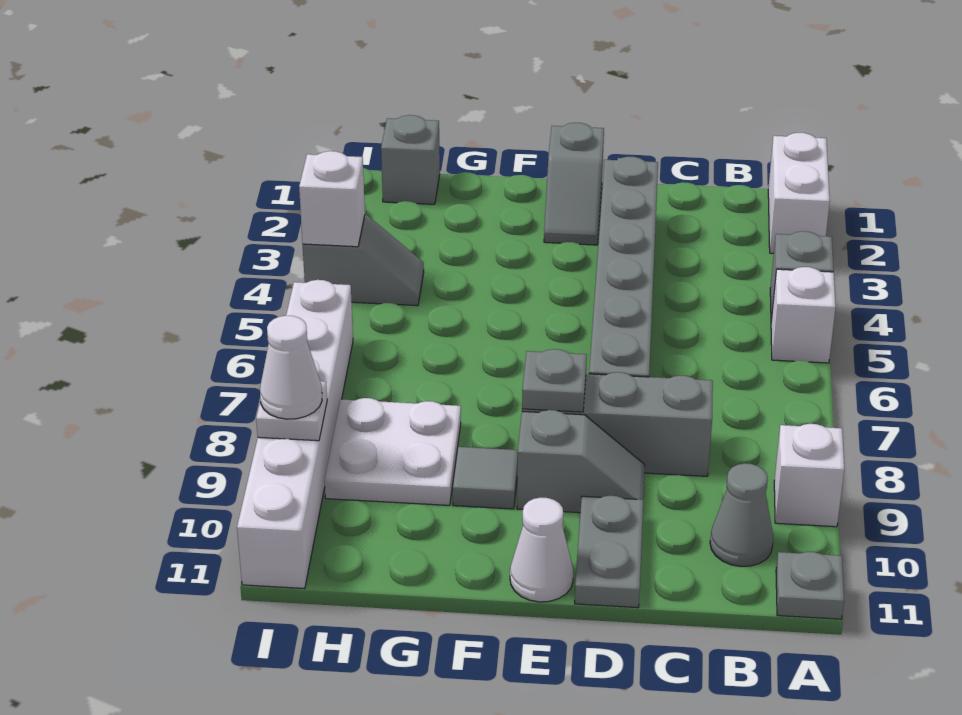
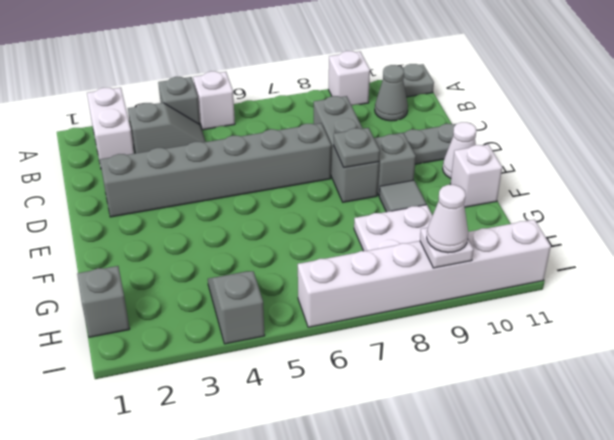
white 1x2 brick [768,133,830,253] -> white 1x2 brick turned to [87,88,134,167]
grey 1x2 slope [544,123,604,245] -> grey 1x2 slope moved to [128,103,206,153]
white 1x1 brick [299,151,365,247] -> white 1x1 brick moved to [450,145,502,207]

